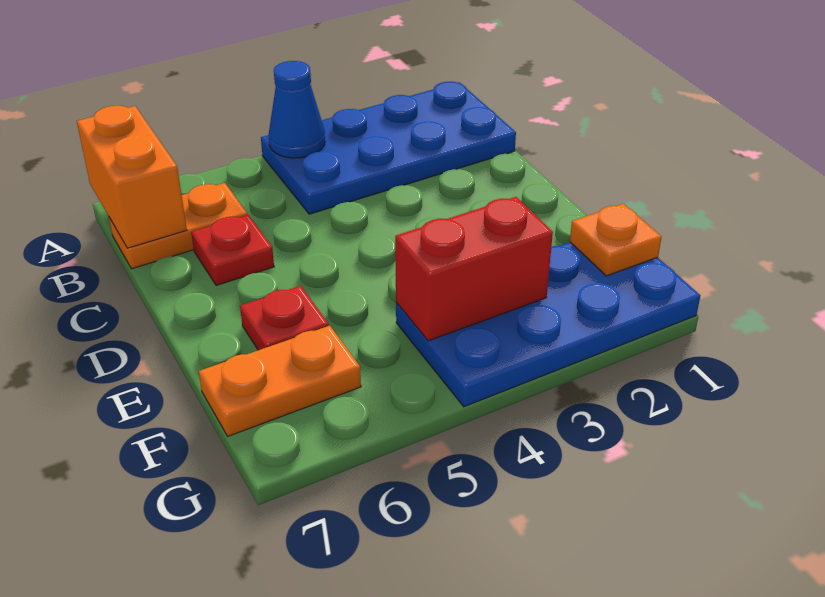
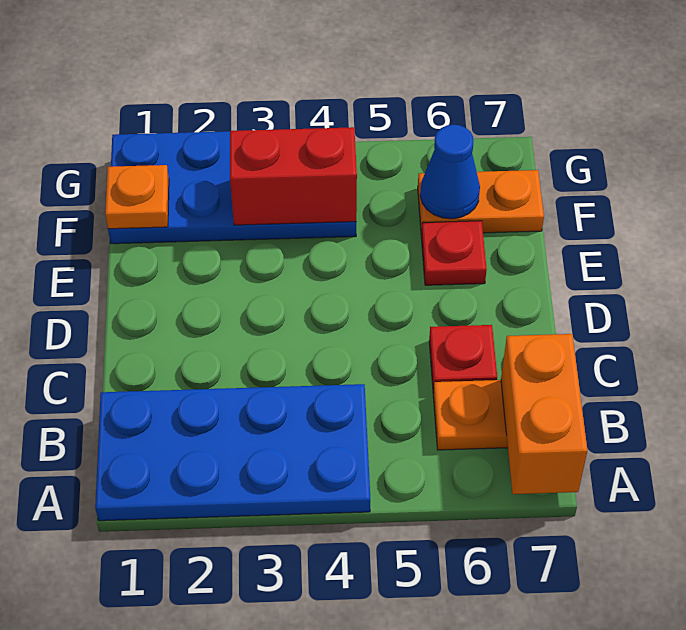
blue 1x1 cone [269,61,325,158] -> blue 1x1 cone moved to [420,125,480,219]

